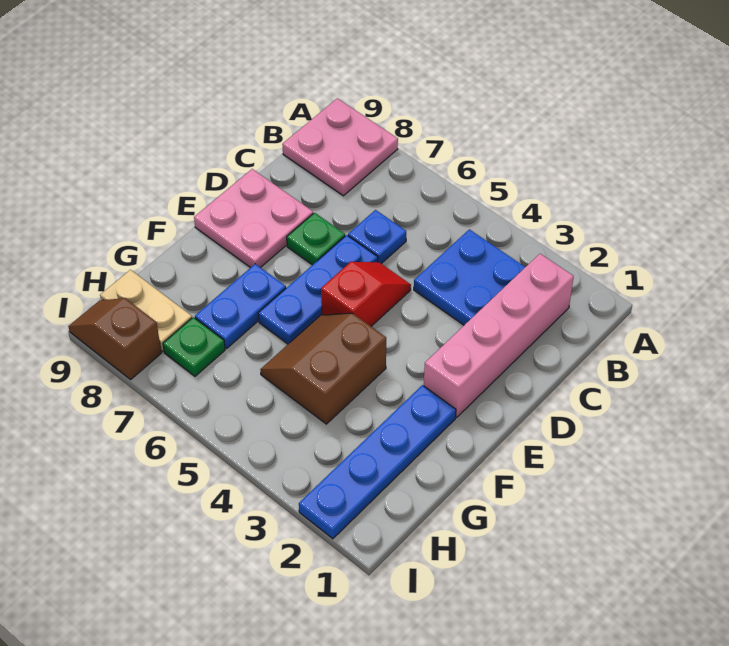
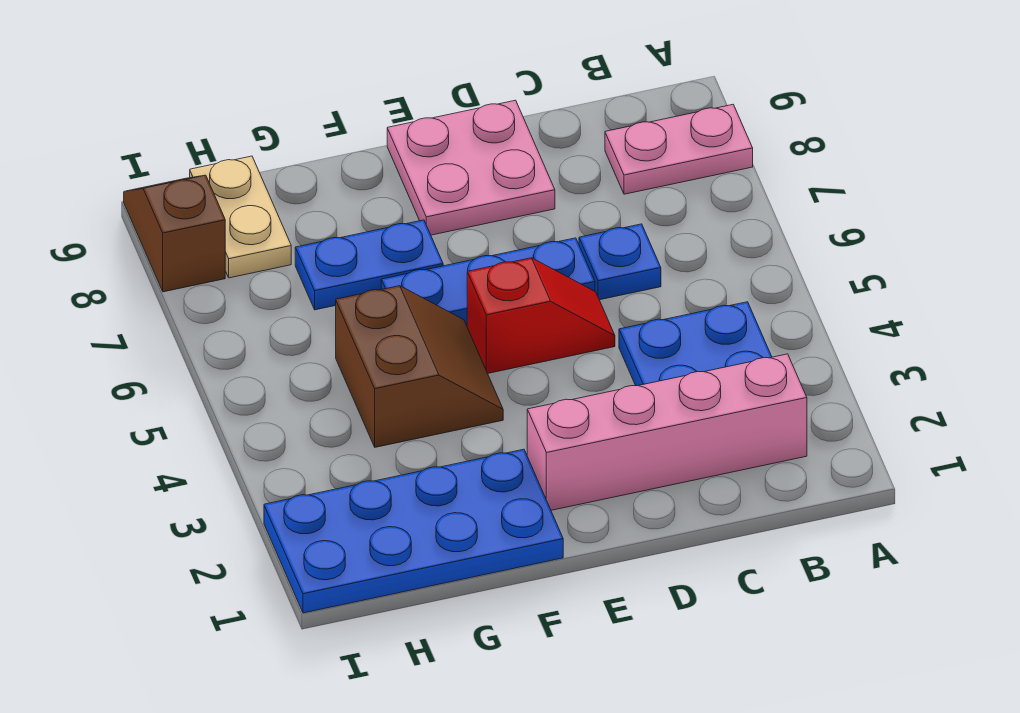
pink 2x2 plate [282,98,398,196] -> pink 1x2 plate [605,105,753,194]
green 1x1 plate [287,213,345,265] -> none
blue 1x4 plate [299,385,456,539] -> blue 2x4 plate [264,449,563,613]
brown 2x2 slope [260,313,386,424] -> brown 2x2 slope turned to [336,286,503,447]
green 1x1 plate [163,317,225,376] -> none

